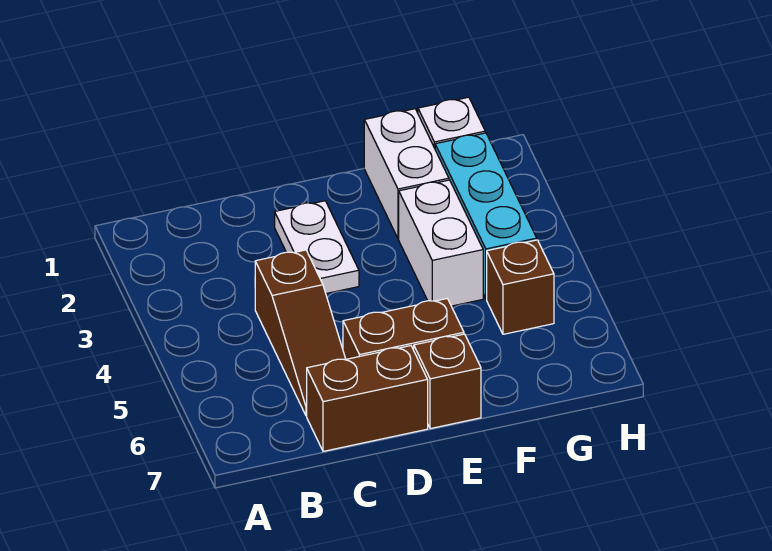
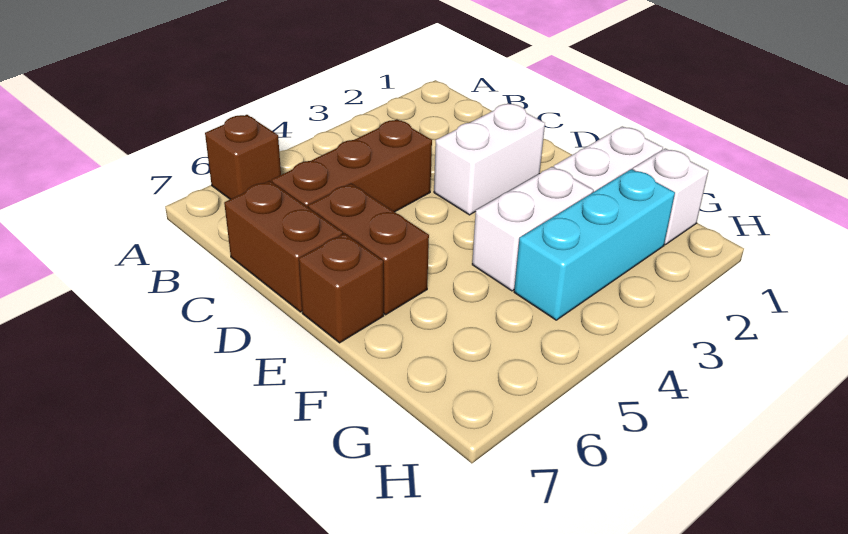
brown 1x3 slope [255,250,345,416] -> brown 1x3 brick [272,119,432,212]
white 1x2 plate [275,201,359,293] -> white 1x2 brick [434,104,545,215]
brown 1x1 brick [487,240,554,334] -> brown 1x1 brick moved to [205,115,281,199]

